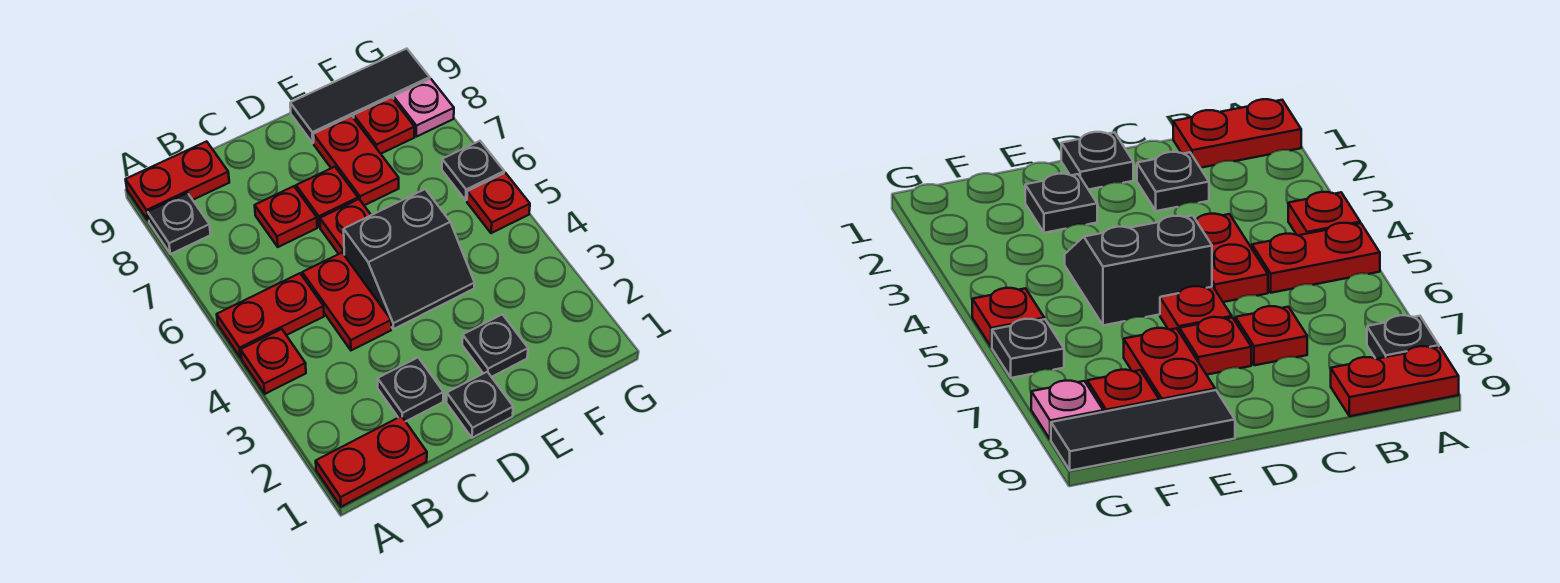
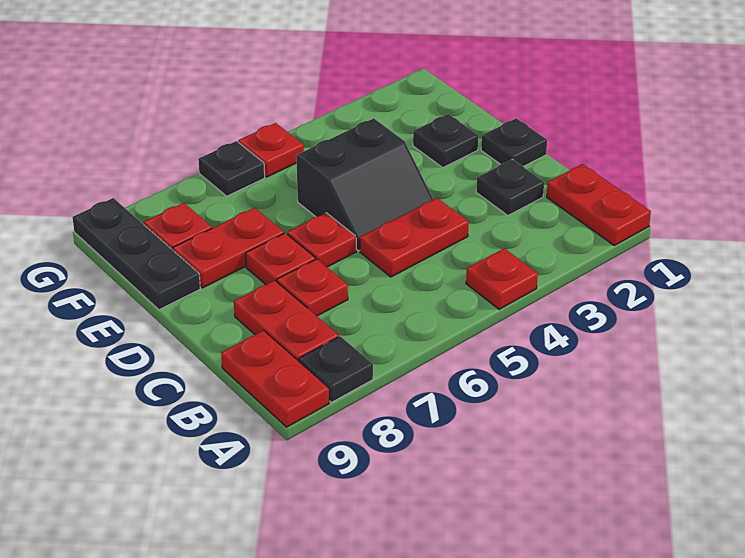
red 1x2 plate [217,273,324,358] -> red 1x2 plate moved to [234,280,339,361]
black 2x2 slope [344,189,475,329] -> black 2x2 slope turned to [296,118,433,251]
black 1x3 tile [290,49,430,143] -> black 1x3 plate [73,198,200,310]
pink 1x1 plate [393,79,454,137] -> none

